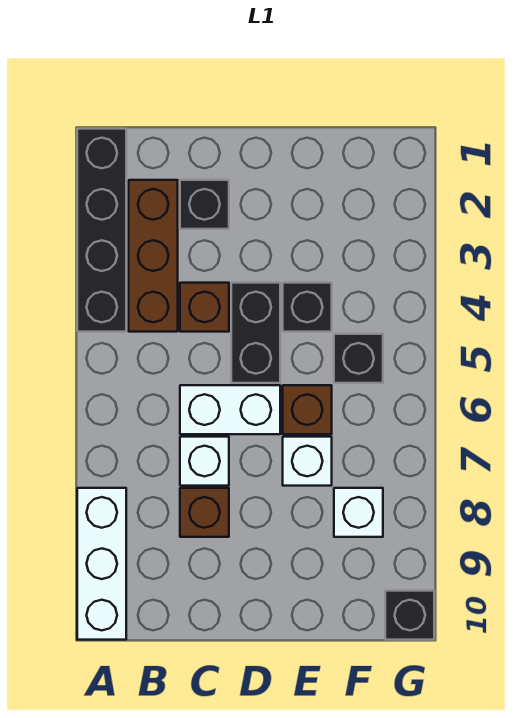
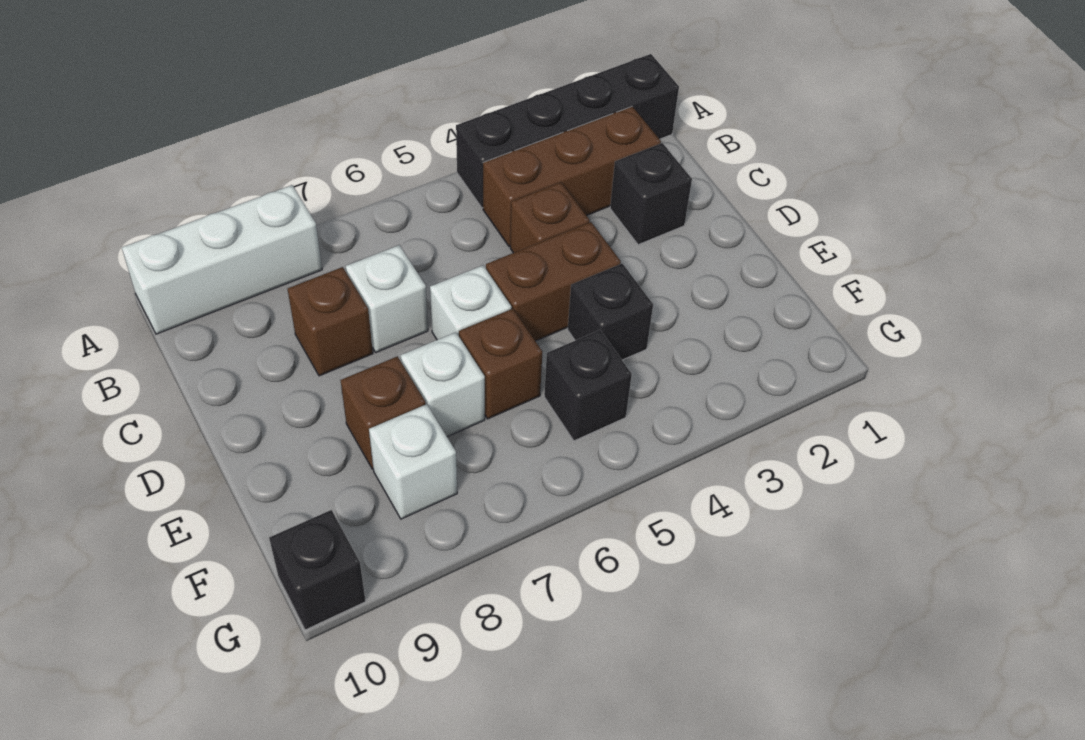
white 1x2 brick [180,385,280,434] -> white 1x1 brick [430,265,511,340]
black 1x2 brick [231,283,280,383] -> brown 1x2 brick [486,222,621,341]
none -> brown 1x1 brick [340,356,426,469]

